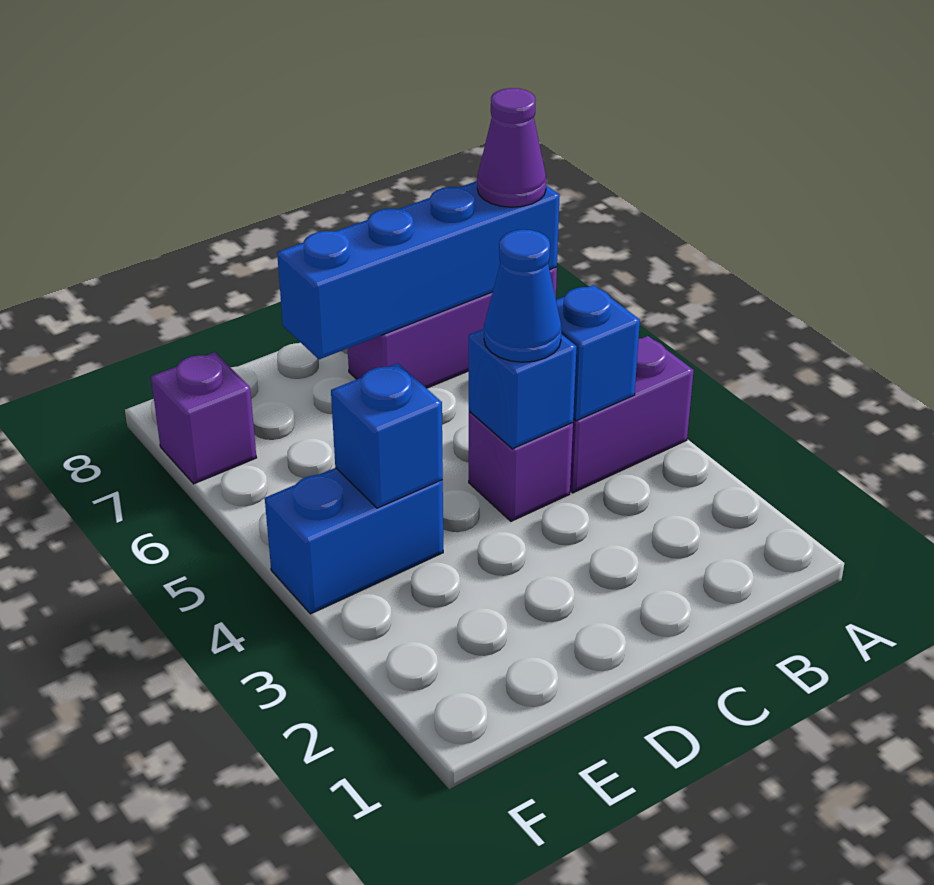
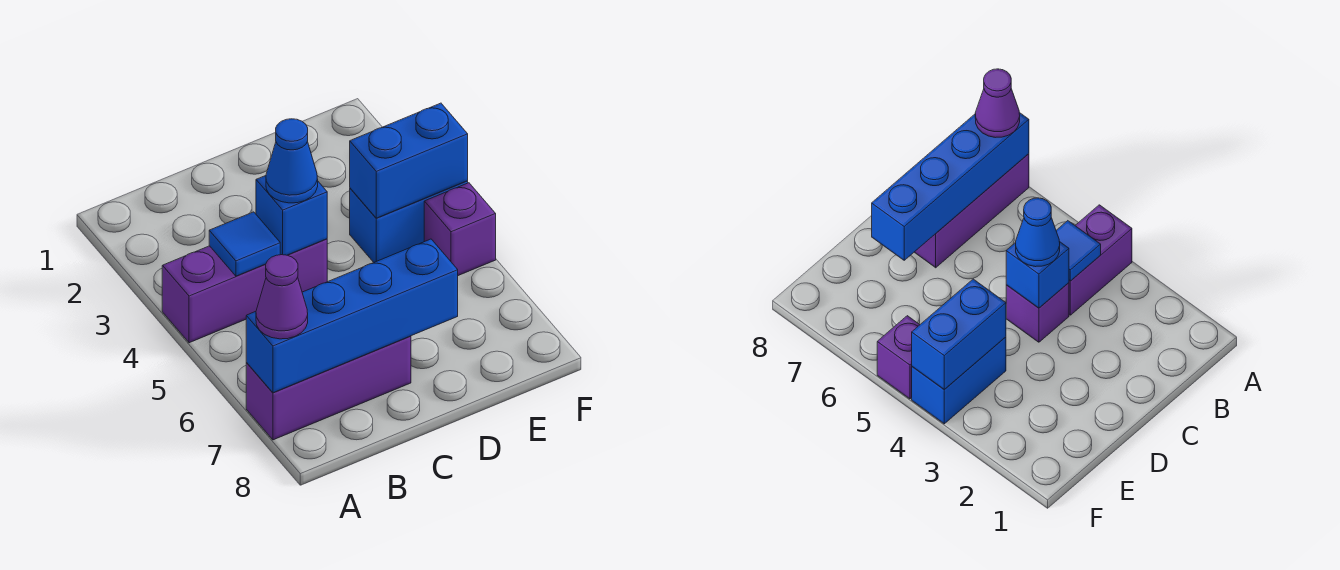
blue 1x1 brick [556,285,640,421] -> blue 1x1 tile [209,212,280,276]
blue 1x1 brick [331,363,443,508] -> blue 1x2 brick [350,103,468,218]
purple 1x1 brick [151,352,257,484] -> purple 1x1 brick moved to [424,183,496,276]

